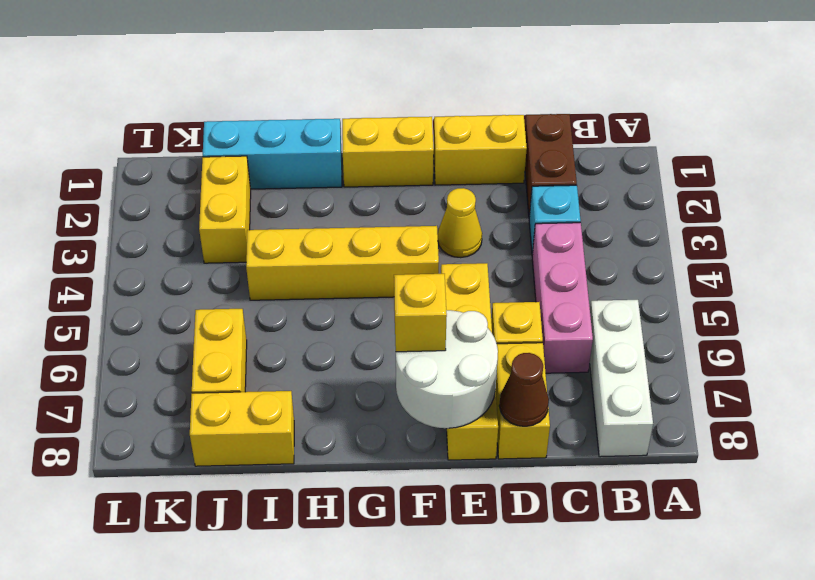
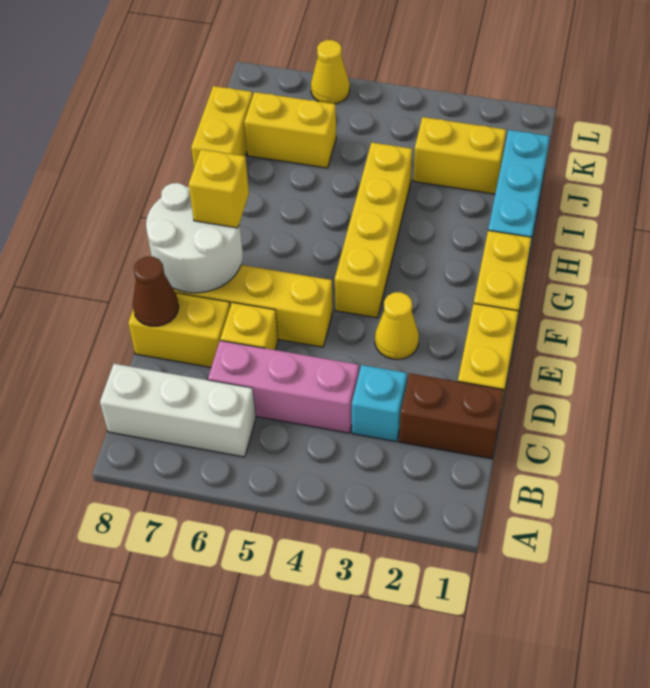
none -> yellow 1x1 cone [311,40,350,104]

